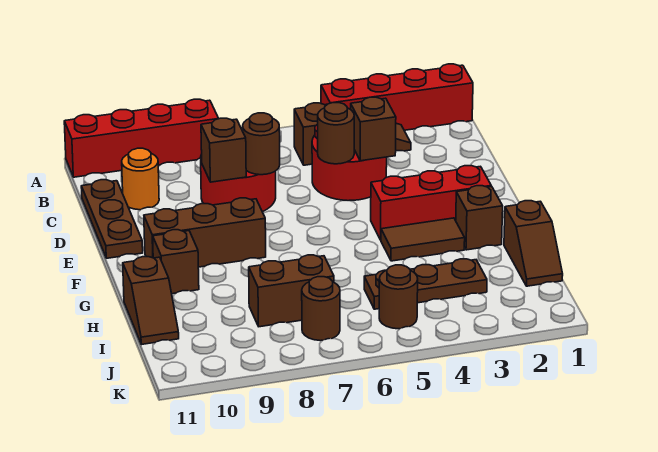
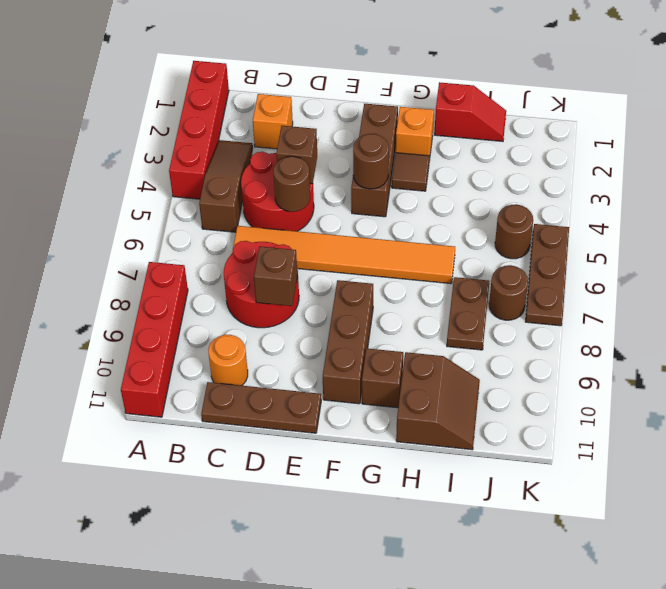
none -> orange 1x1 brick [253,94,293,149]
none -> orange 1x6 tile [232,226,455,284]
brown 1x1 round brick [243,113,280,175] -> brown 1x1 round brick moved to [353,134,389,189]
red 1x3 brick [371,166,491,240] -> brown 1x3 brick [351,104,398,217]
brown 1x1 brick [456,186,503,250] -> orange 1x1 brick [396,107,434,161]
brown 1x2 tile [381,218,465,261] -> brown 1x1 tile [392,153,429,191]
brown 1x2 slope [504,201,563,286] -> red 1x2 slope [434,82,506,141]
brown 1x2 slope [123,257,179,345] -> brown 2x2 slope [396,352,480,450]
brown 1x3 plate [364,259,487,309] -> brown 1x3 plate moved to [525,224,569,326]
brown 1x2 brick [249,255,334,327] -> brown 1x2 plate [447,277,489,350]

